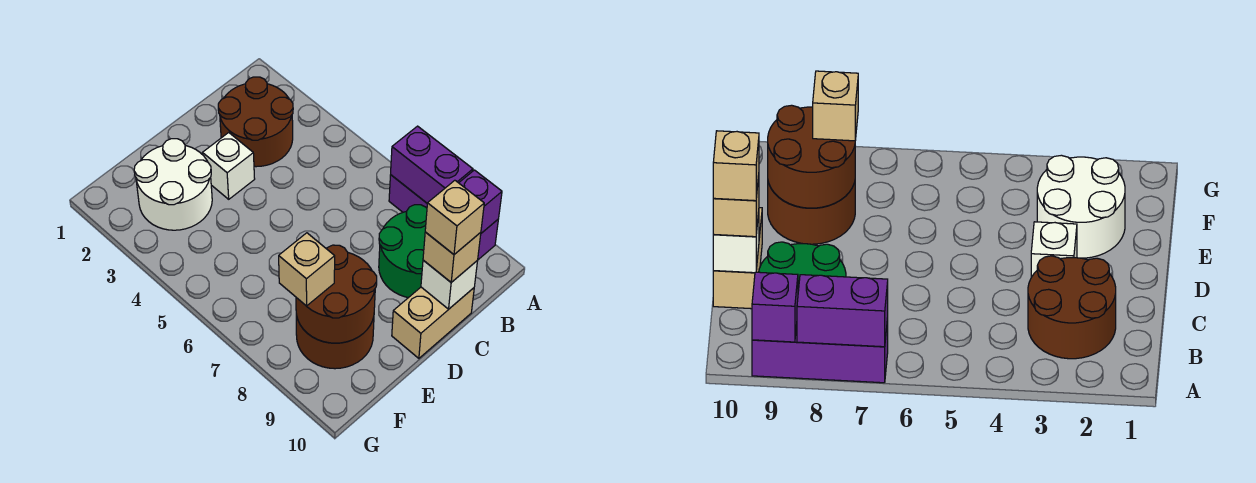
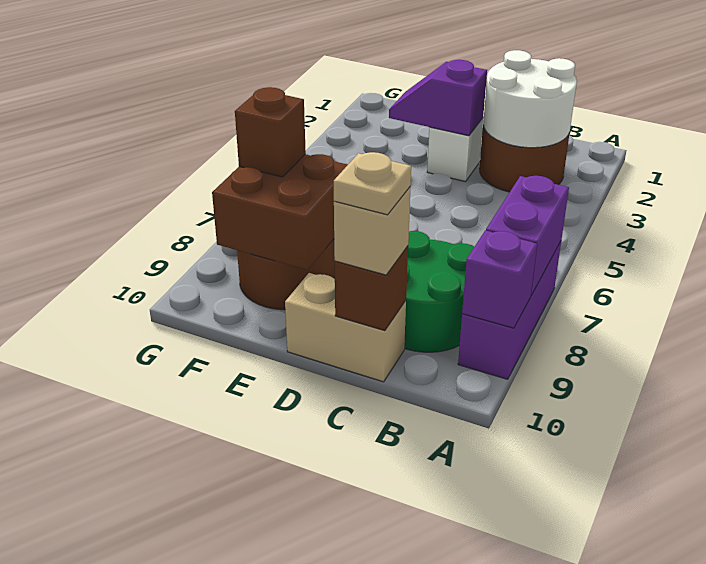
white 1x1 brick [421,260,478,309] -> brown 1x1 brick [335,246,408,331]
tan 1x1 brick [425,180,484,254] -> tan 1x1 plate [334,152,411,215]
none -> purple 1x2 slope [389,60,487,136]
white 2x2 round brick [134,139,212,230] -> white 2x2 round brick moved to [483,50,577,148]
brown 2x2 round brick [296,245,377,343] -> brown 2x2 brick [212,154,347,270]
tan 1x1 brick [279,233,335,306] -> brown 1x1 brick [235,87,306,177]

